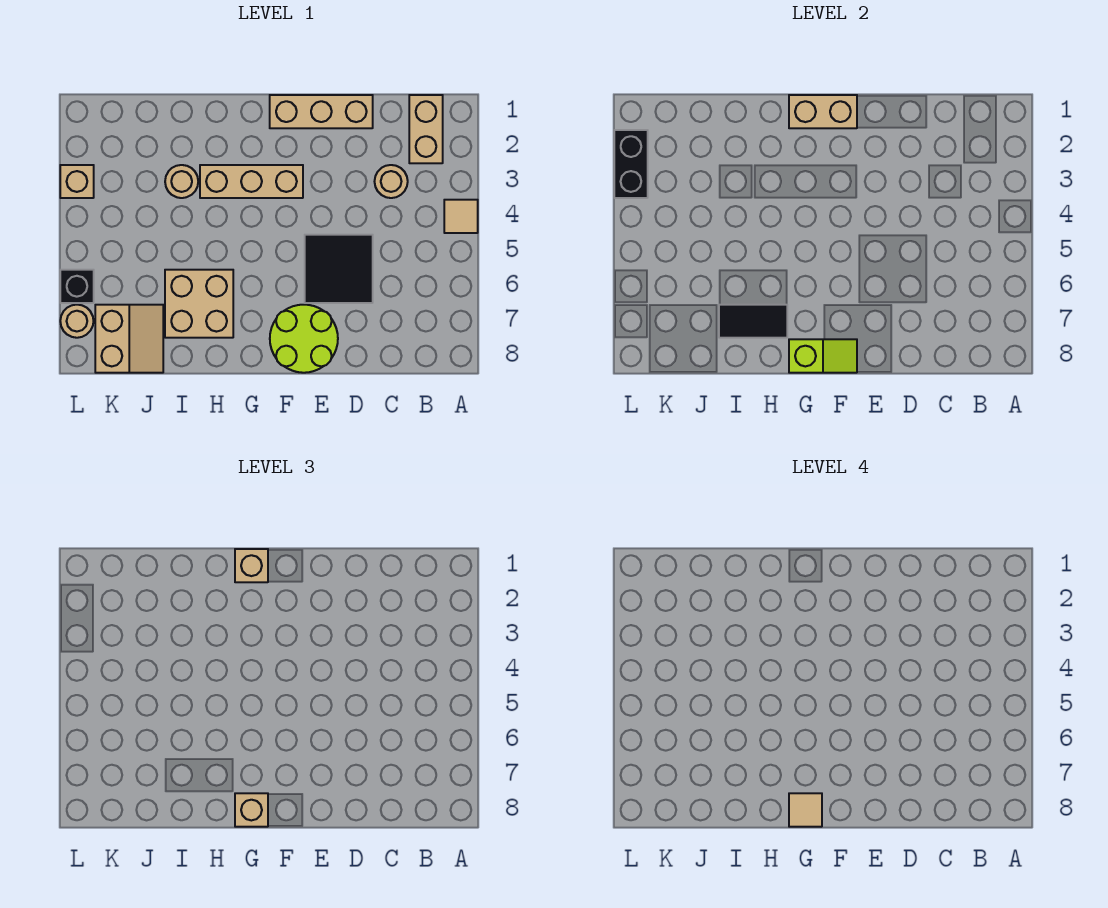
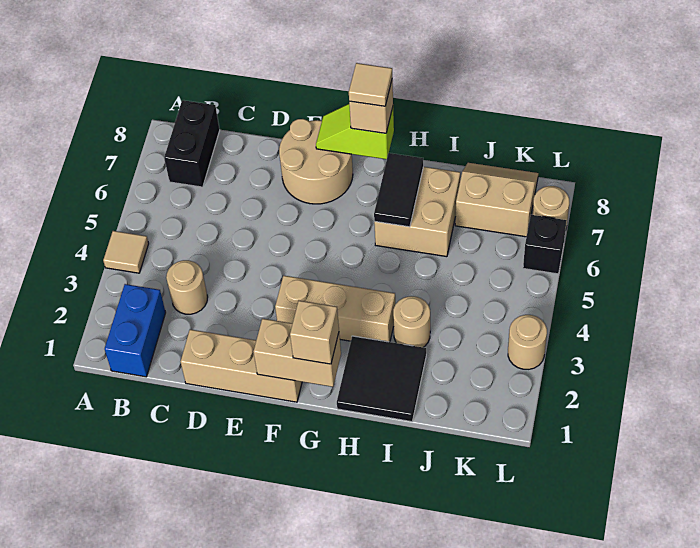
tan 1x2 brick [409,95,443,163] -> blue 1x2 brick [105,284,166,377]
black 2x2 tile [305,235,373,303] -> black 2x2 tile moved to [337,336,426,422]
lime 2x2 round brick [270,305,338,373] -> tan 2x2 round brick [279,119,353,204]
black 1x2 tile [719,305,787,338] -> black 1x2 tile turned to [374,153,423,227]
tan 2x2 slope [95,305,163,373] -> tan 2x2 slope turned to [455,163,538,237]
black 1x2 brick [614,130,648,198] -> black 1x2 brick moved to [164,100,220,187]
tan 1x1 brick [60,165,94,198] -> tan 1x1 round brick [508,315,547,369]

